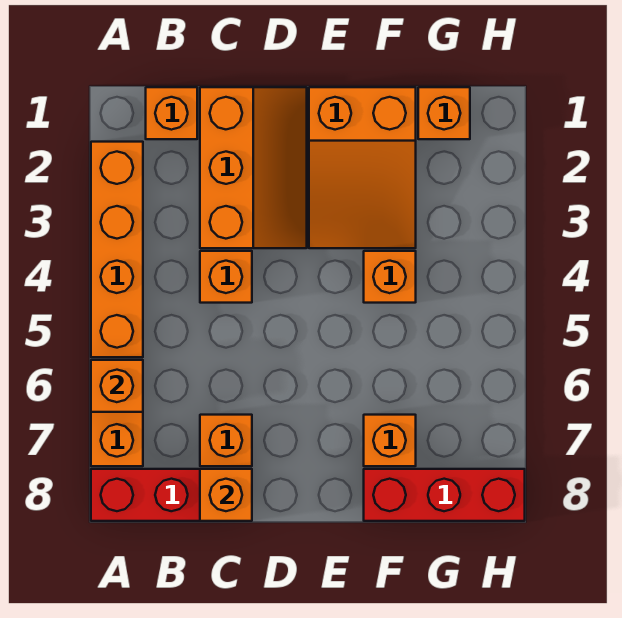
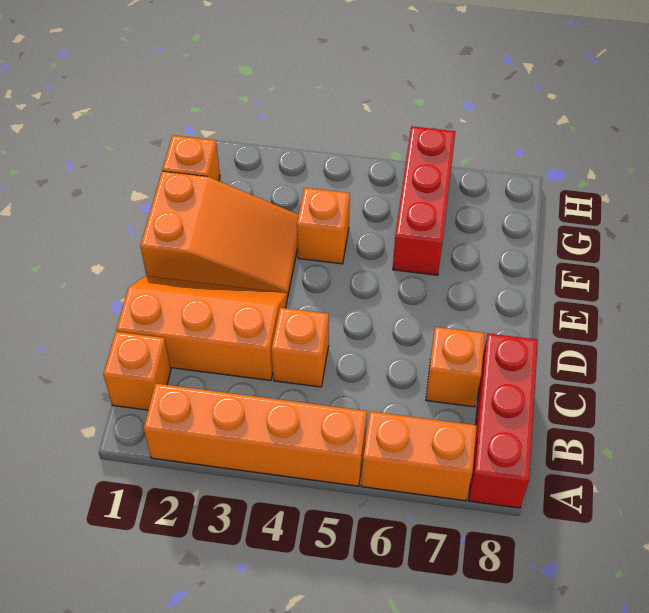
orange 1x1 brick [91,360,143,412] -> none
orange 1x1 brick [200,469,252,521] -> none
orange 1x1 brick [364,415,416,466] -> none
red 1x3 brick [364,469,525,521] -> red 1x3 brick moved to [393,126,456,275]

